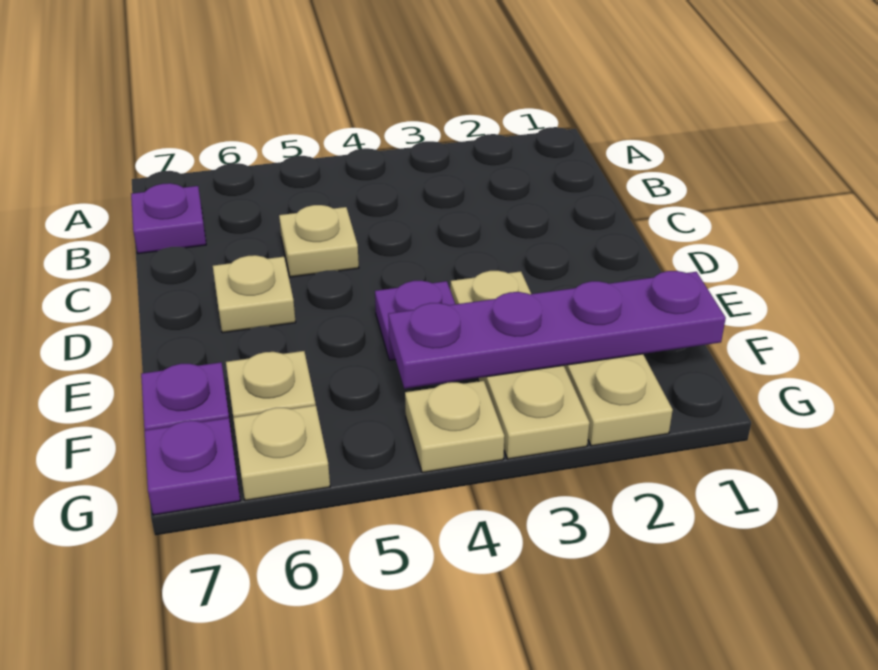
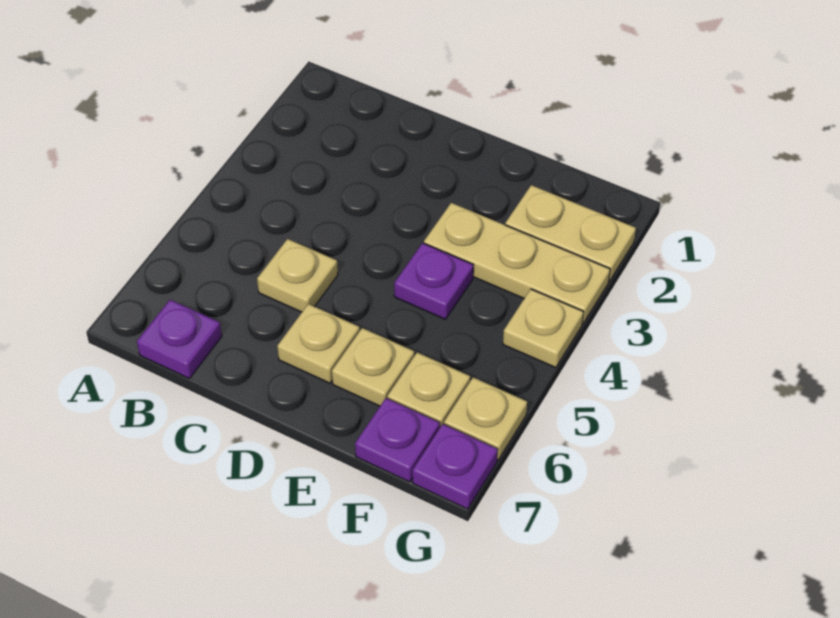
none -> tan 1x1 plate [332,328,414,406]
purple 1x4 plate [388,271,726,389] -> none

